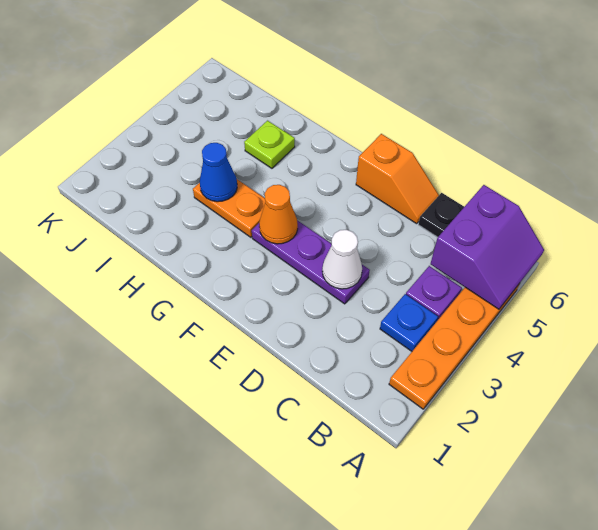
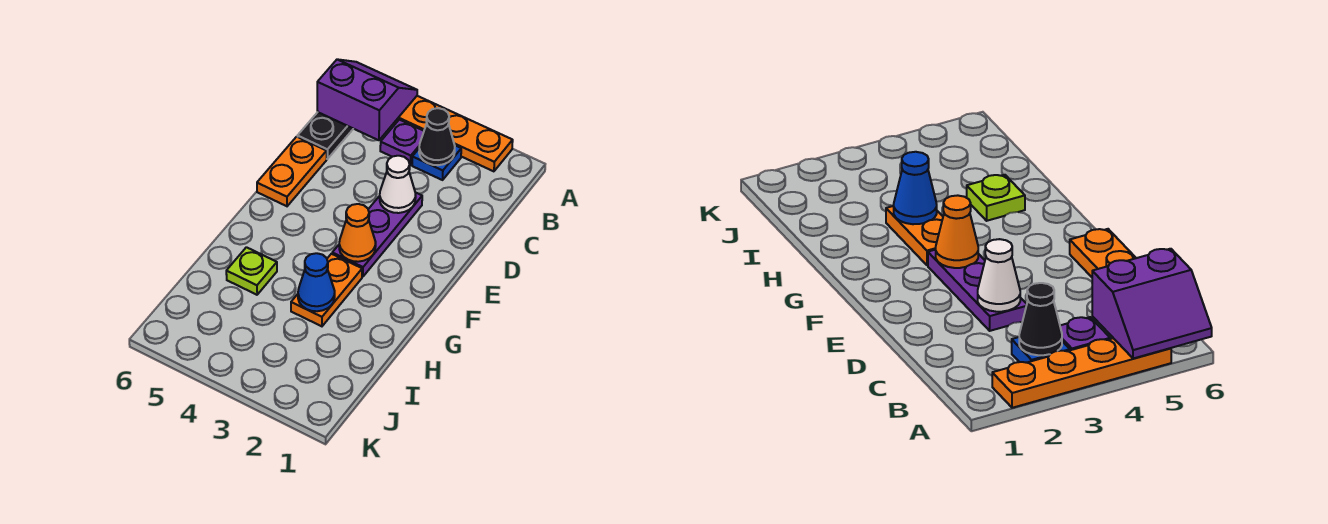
none -> black 1x1 cone [419,108,455,165]
orange 1x2 slope [356,134,439,224] -> orange 1x2 plate [257,137,327,206]

